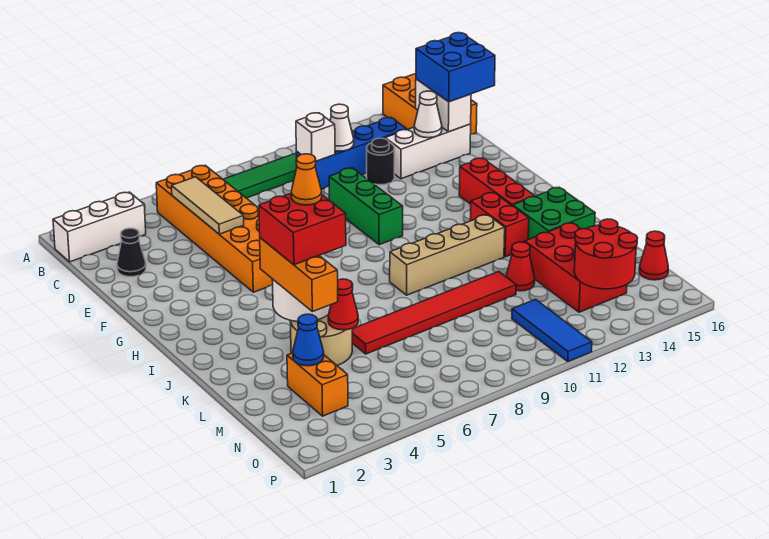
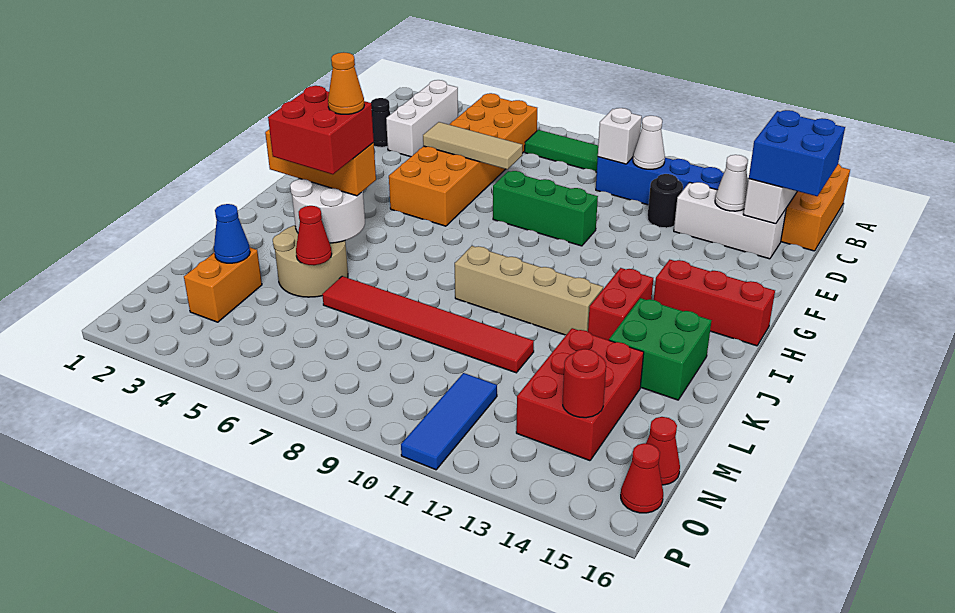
white 1x3 brick [53,192,146,262] -> white 1x3 brick turned to [386,80,458,157]
tan 1x3 tile [172,177,244,234] -> tan 1x3 tile turned to [423,122,522,169]
green 1x3 brick [329,168,403,245] -> green 1x3 brick turned to [493,171,598,246]
red 1x3 brick [459,158,535,206] -> red 1x3 brick turned to [654,260,775,346]
orange 1x3 brick [260,238,338,312] -> orange 1x3 brick turned to [265,129,376,196]
red 1x1 cone [506,242,535,291] -> red 1x1 cone moved to [621,443,663,513]
red 2x2 round brick [574,219,638,289] -> red 1x1 round brick [563,349,606,418]

